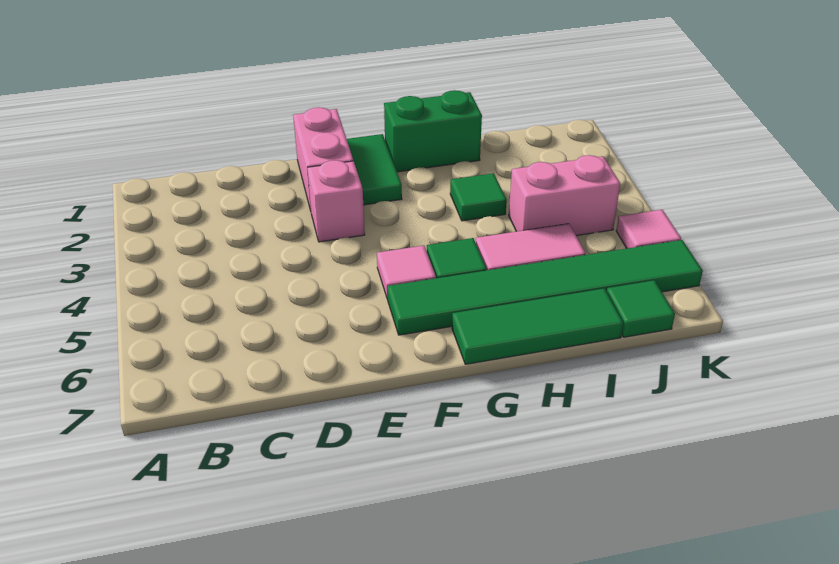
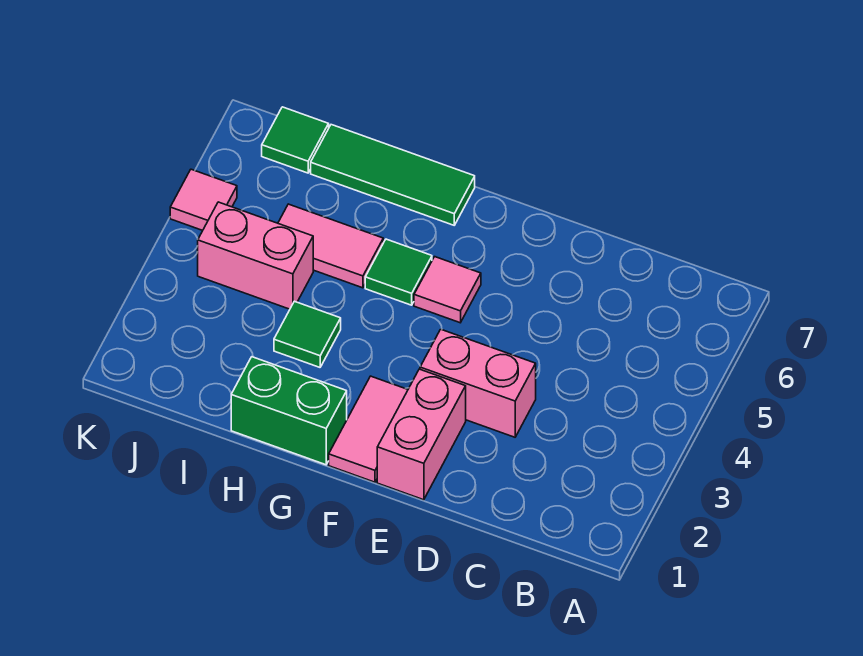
pink 1x1 brick [307,160,365,242] -> pink 1x2 brick [420,329,536,437]
green 1x2 tile [347,134,402,205] -> pink 1x2 tile [329,376,408,482]
green 1x6 tile [387,240,703,335] -> none

